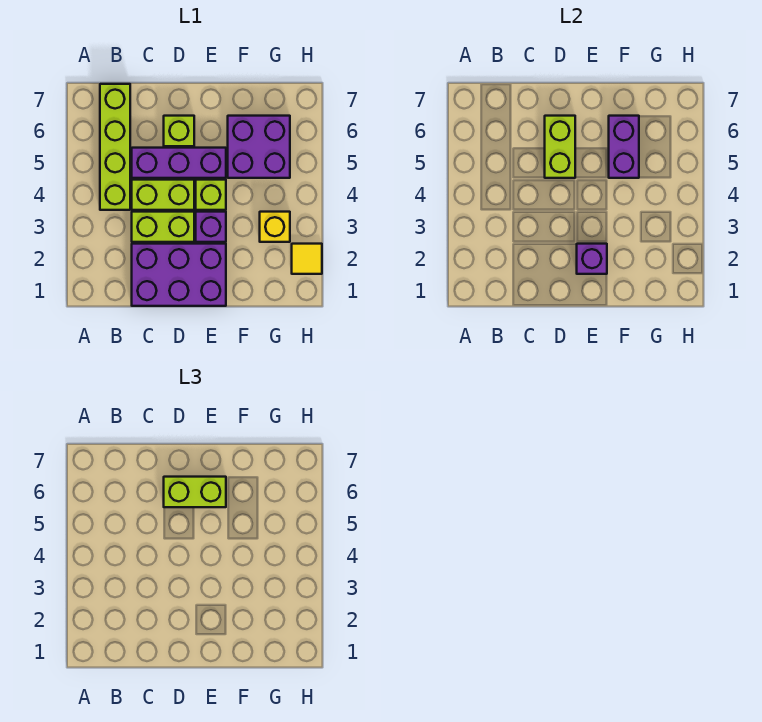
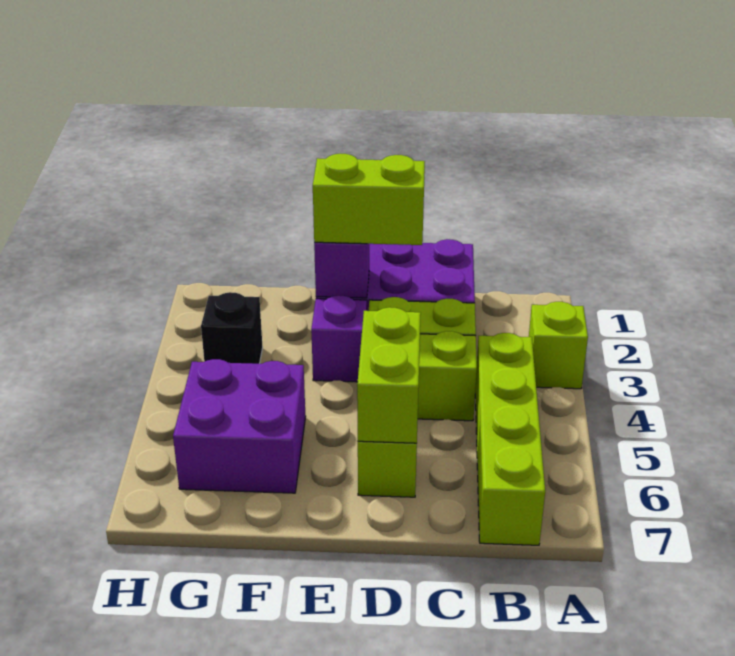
purple 1x3 brick [132,148,226,178] -> none
lime 1x2 brick [164,477,226,507] -> lime 1x2 brick moved to [313,154,425,245]
lime 1x1 brick [196,180,226,210] -> lime 1x1 brick moved to [529,302,588,389]
purple 1x2 brick [609,116,639,178] -> none
yellow 1x1 brick [260,212,290,242] -> black 1x1 brick [201,292,263,364]
yellow 1x1 tile [292,244,322,274] -> none

